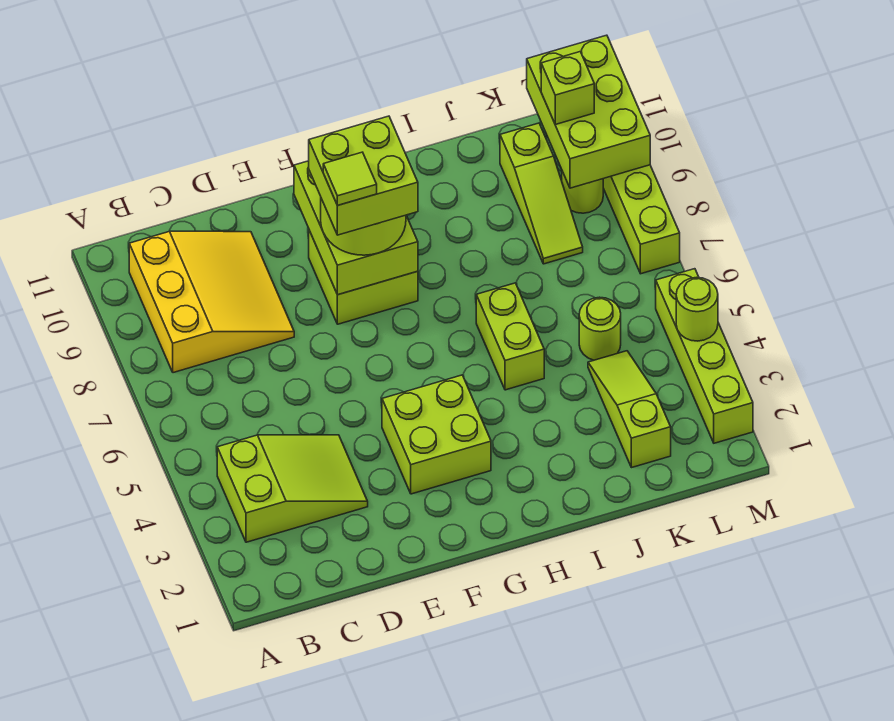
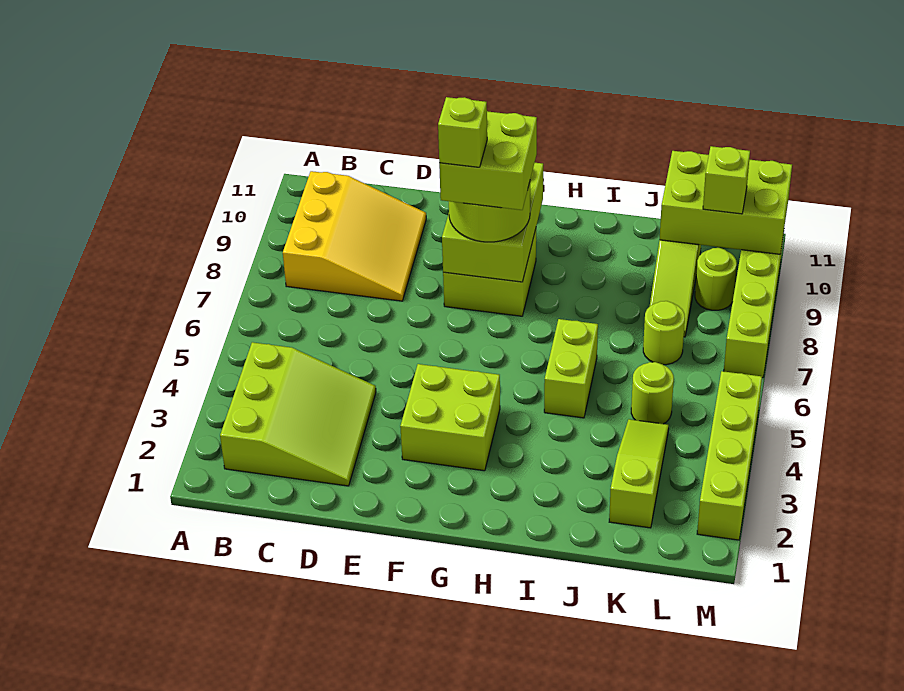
lime 2x3 slope [217,435,368,542] -> lime 3x3 slope [220,342,376,486]
lime 1x1 tile [323,152,377,206] -> lime 1x1 brick [438,97,487,167]
lime 2x3 brick [527,35,650,188] -> lime 2x3 brick turned to [660,151,792,254]
lime 1x1 round brick [676,277,718,341] -> lime 1x1 round brick moved to [643,301,685,365]

